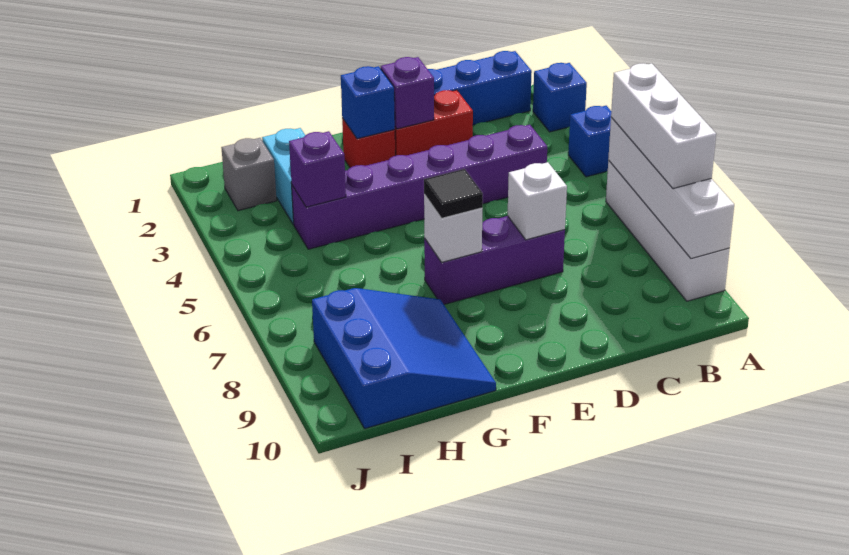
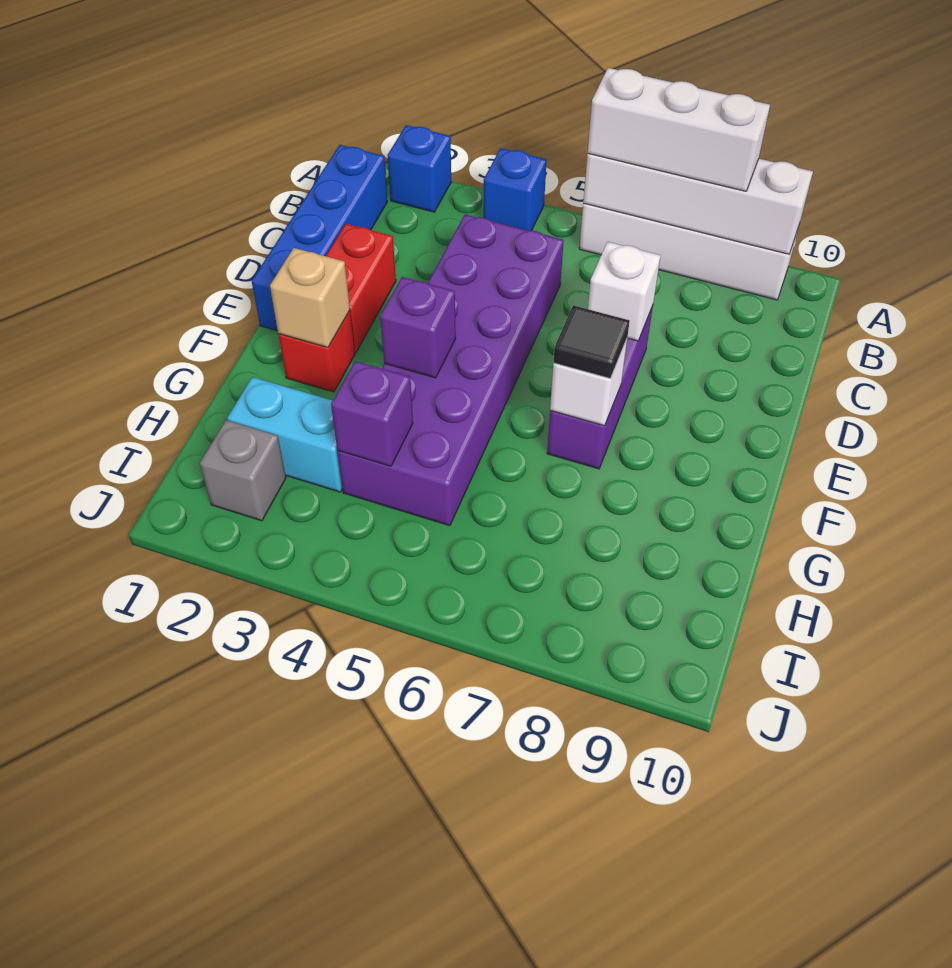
purple 1x6 brick [292,125,547,249] -> purple 2x6 brick [337,215,564,526]
purple 1x1 brick [381,57,434,129] -> purple 1x1 brick moved to [380,277,456,378]
blue 1x1 brick [341,66,395,139] -> tan 1x1 brick [270,248,350,347]
blue 3x3 slope [312,288,496,429] -> none

